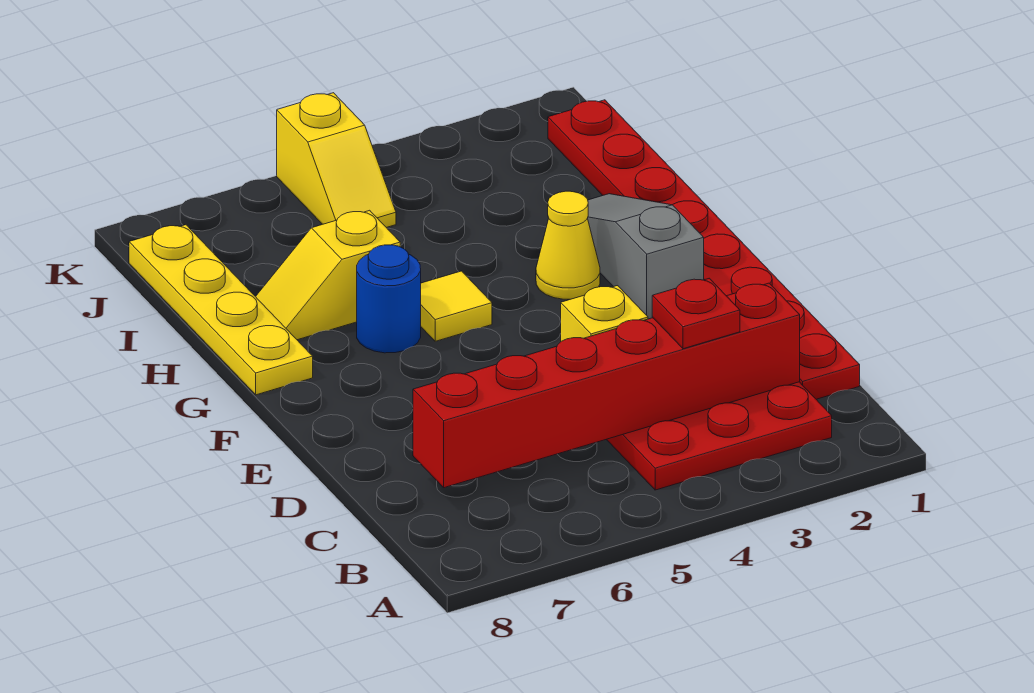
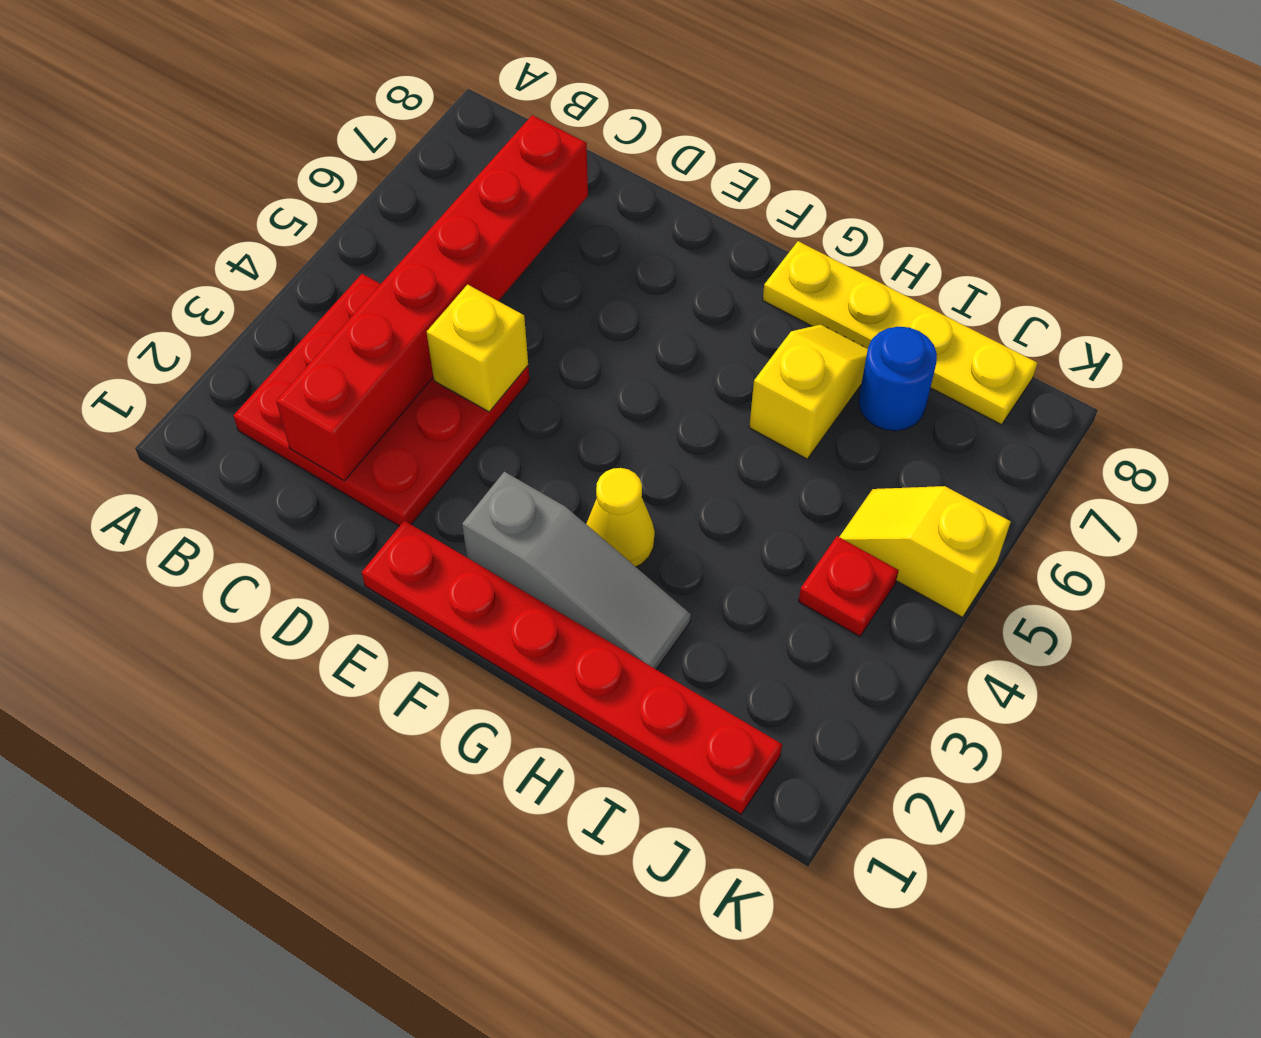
red 1x8 plate [548,100,860,399] -> red 1x6 plate [362,521,782,814]
red 1x1 plate [652,278,740,349] -> red 1x1 plate moved to [798,536,899,636]
yellow 1x1 tile [421,271,492,341] -> none
blue 1x1 round brick [357,245,421,353] -> blue 1x1 round brick moved to [859,327,937,431]

